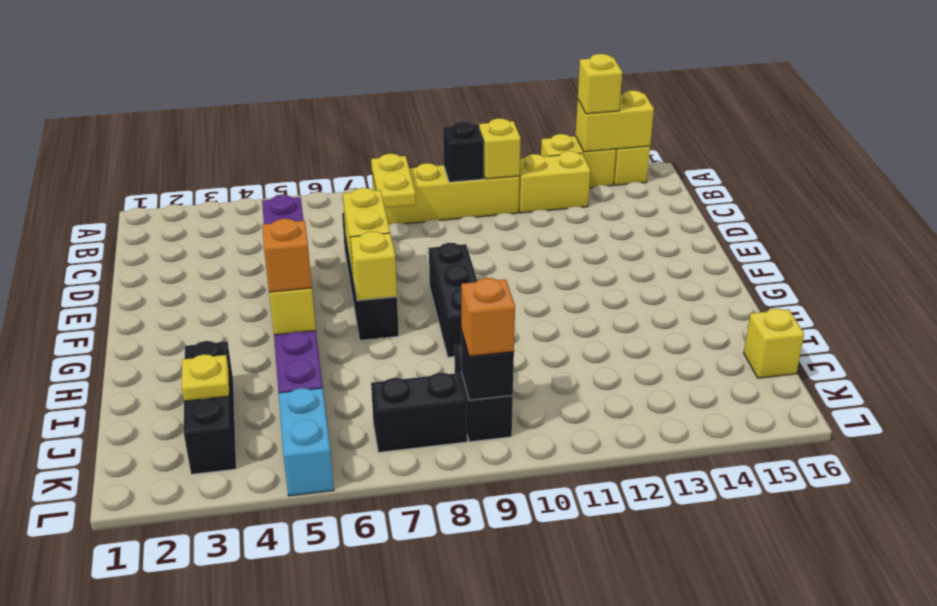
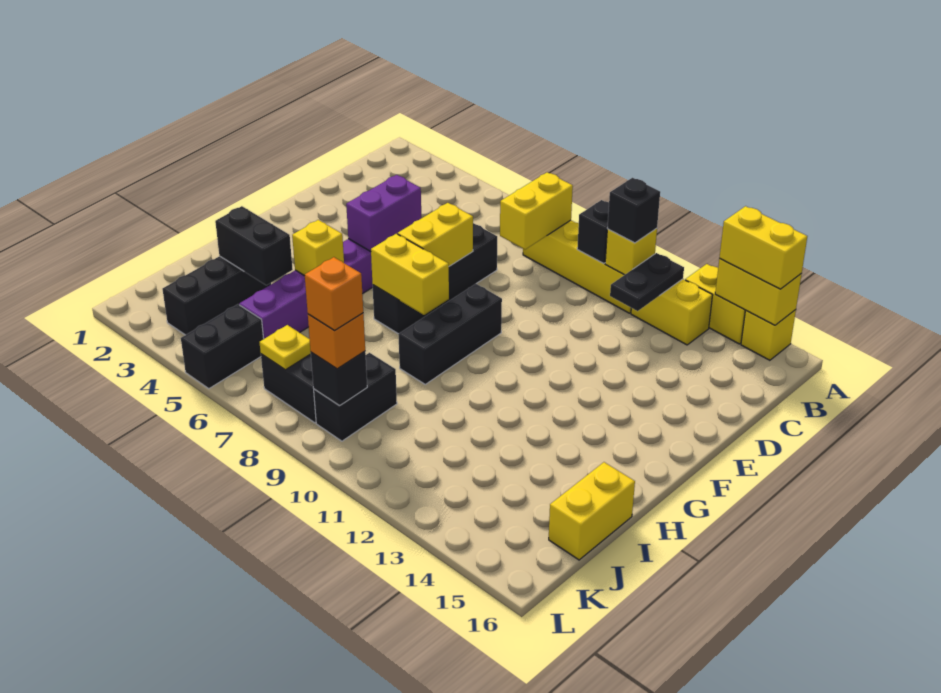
yellow 1x1 brick [578,54,622,114] -> yellow 1x2 brick [719,206,807,289]
yellow 1x2 plate [371,154,416,208] -> yellow 1x2 brick [500,172,573,249]
none -> black 1x1 brick [607,178,660,243]
none -> black 1x2 plate [610,253,684,311]
yellow 1x1 brick [350,231,397,301] -> yellow 1x2 brick [371,234,449,315]
orange 1x1 brick [262,219,312,292] -> orange 1x1 brick moved to [305,257,363,331]
none -> black 1x2 brick [215,206,293,285]
yellow 1x1 plate [182,354,229,401] -> yellow 1x1 plate moved to [260,325,311,370]
yellow 1x1 brick [744,309,804,378] -> yellow 1x2 brick [549,462,635,560]
cyan 1x2 brick [279,388,334,496] -> black 1x2 brick [181,304,264,389]

